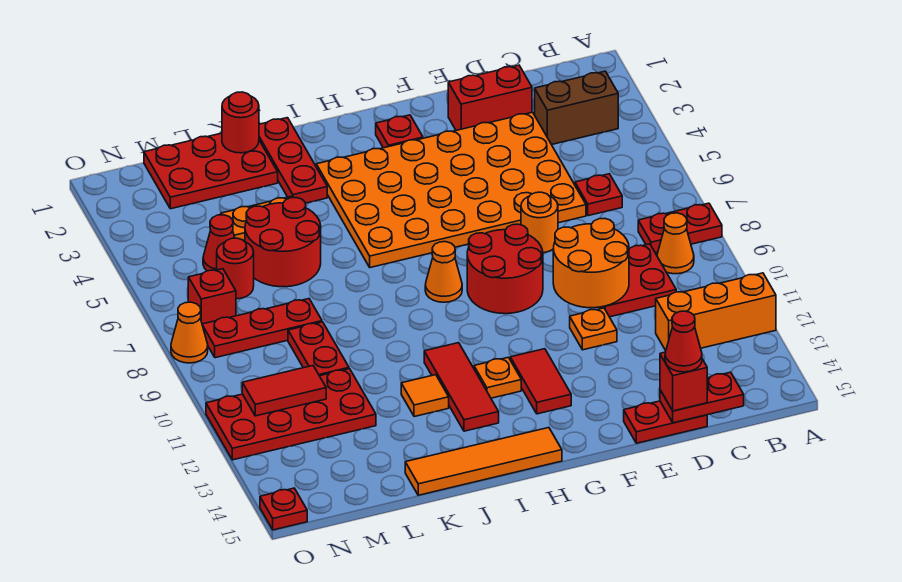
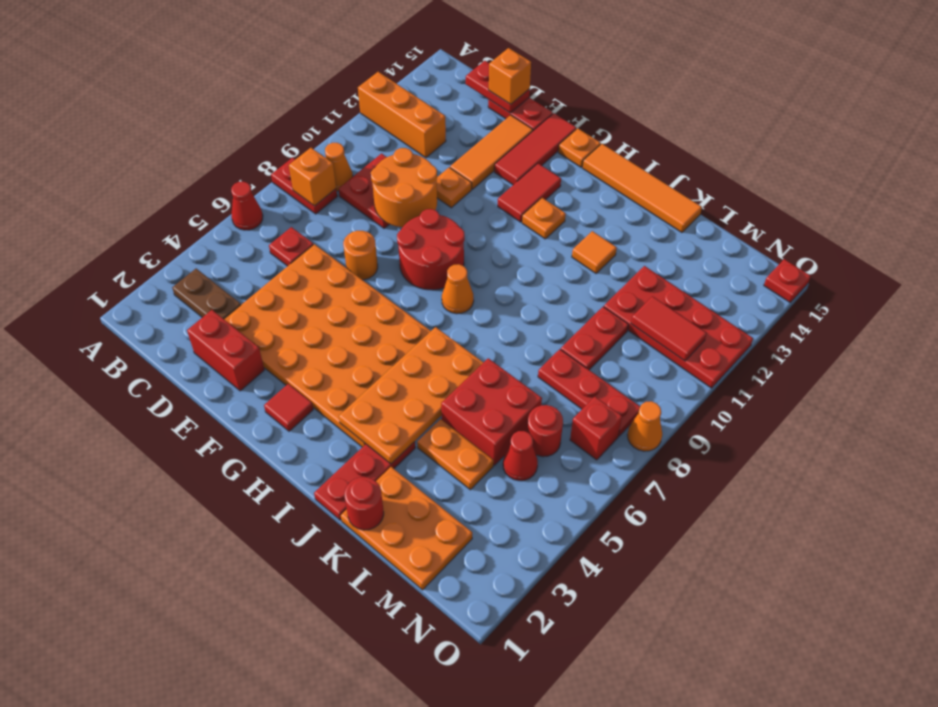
brown 1x2 brick [535,71,618,145] -> brown 1x2 plate [172,269,241,319]
none -> orange 1x1 brick [289,148,336,206]
red 1x1 brick [660,352,707,411] -> orange 1x1 brick [489,48,531,104]
red 1x1 cone [665,311,702,372] -> red 1x1 cone moved to [231,182,263,230]
none -> orange 1x3 tile [450,115,533,189]
red 1x1 plate [376,115,423,148] -> red 1x1 tile [264,384,313,431]
none -> orange 1x1 plate [558,128,601,167]
none -> orange 2x4 plate [339,327,484,464]
red 1x3 tile [424,343,499,431] -> red 1x3 tile moved to [494,113,576,185]
red 2x3 plate [144,133,278,209] -> orange 2x3 plate [341,467,472,590]
red 2x2 round brick [245,198,321,287] -> red 2x2 brick [441,358,542,465]

